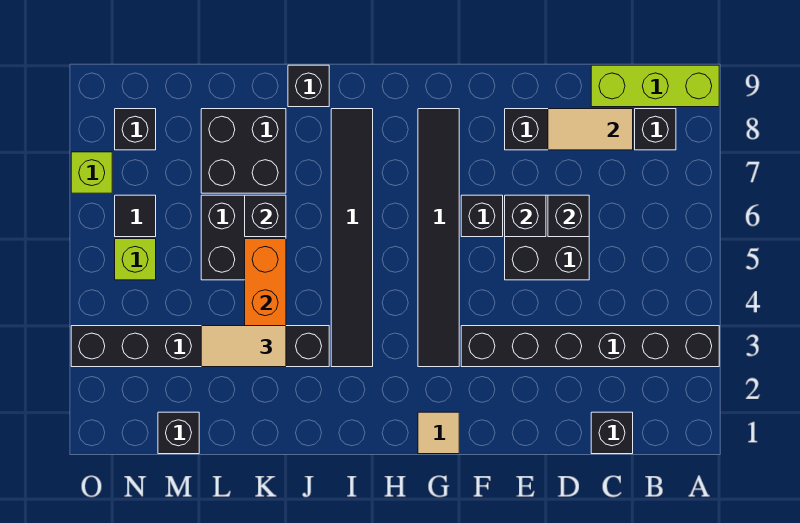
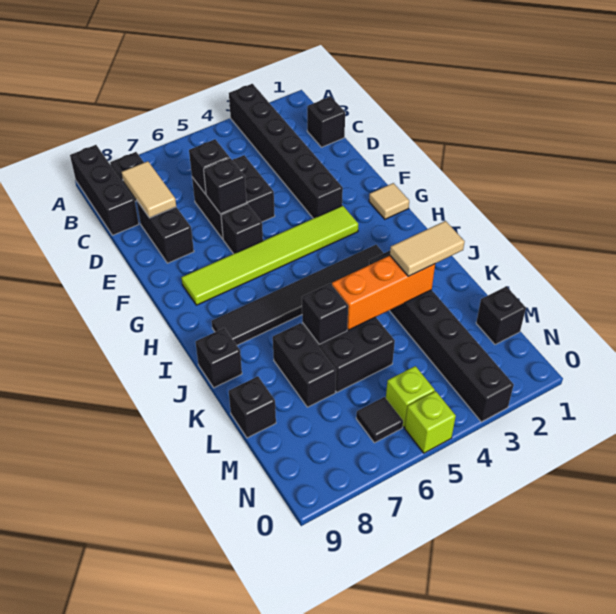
lime 1x3 brick [591,65,719,107] -> black 1x3 brick [70,145,139,235]
black 1x6 tile [418,109,459,367] -> lime 1x6 tile [181,206,358,305]
tan 1x2 tile [201,326,286,367] -> tan 1x2 tile turned to [390,221,465,276]
black 2x2 brick [201,109,286,193] -> black 1x2 brick [273,323,336,407]
black 1x1 brick [115,109,156,150] -> black 1x1 brick moved to [229,376,276,438]
lime 1x1 brick [71,152,112,193] -> lime 1x1 brick moved to [405,391,456,453]

